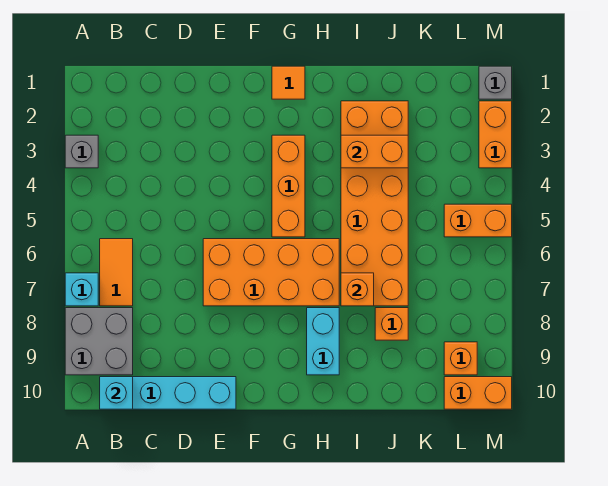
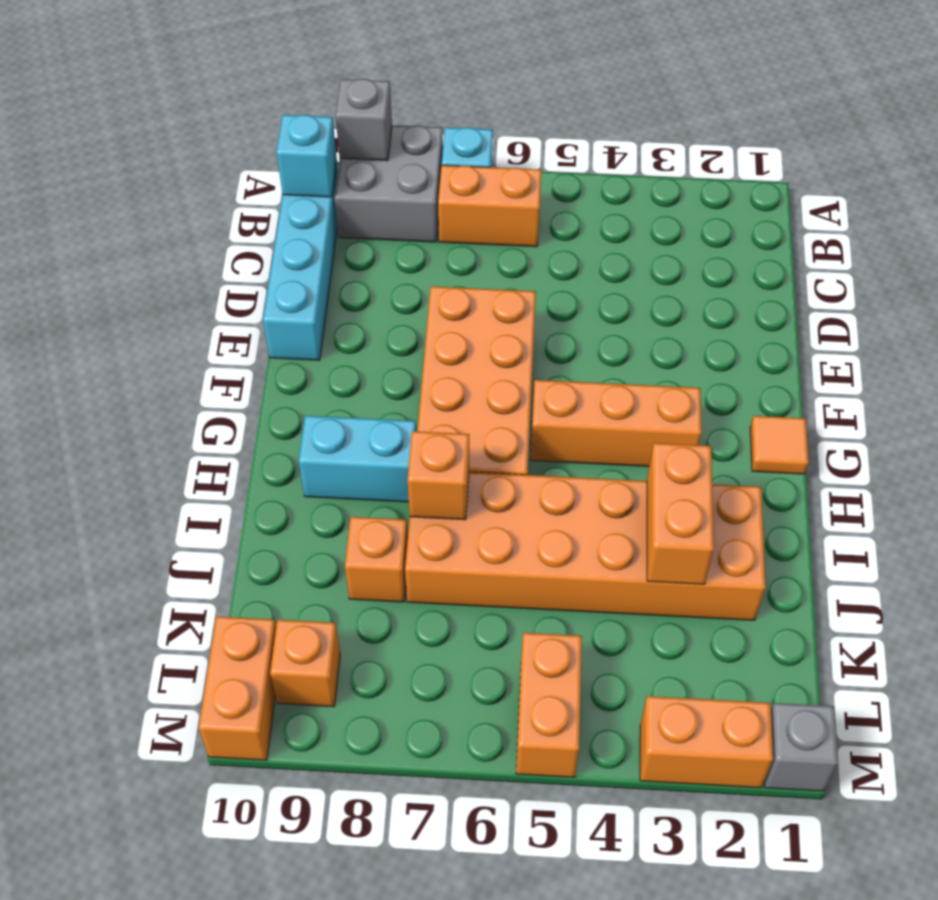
grey 1x1 brick [65,135,98,168] -> grey 1x1 brick moved to [335,79,392,161]
orange 1x2 tile [100,239,133,306] -> orange 1x2 brick [438,165,542,247]

